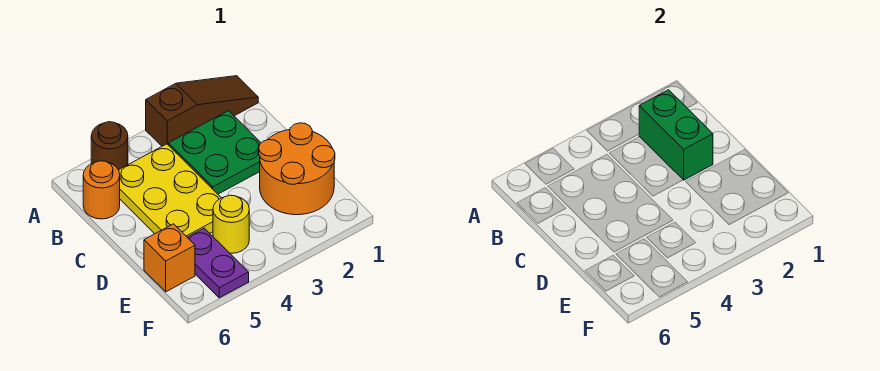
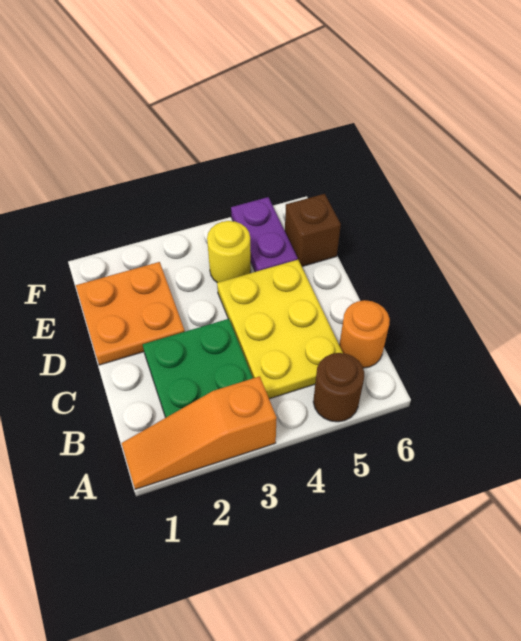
brown 1x3 slope [146,76,258,146] -> orange 1x3 slope [122,376,277,489]
green 1x2 brick [639,90,713,180] -> none
orange 2x2 round brick [259,123,335,215] -> orange 2x2 plate [76,262,185,365]
orange 1x1 brick [144,224,195,292] -> brown 1x1 brick [285,194,341,266]

